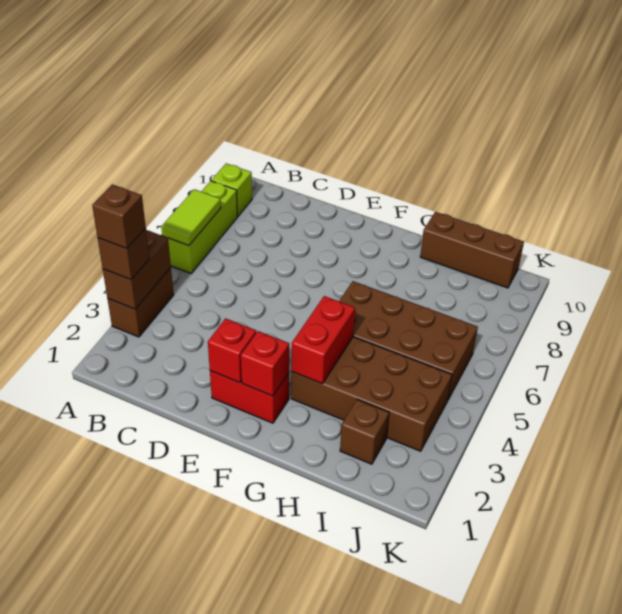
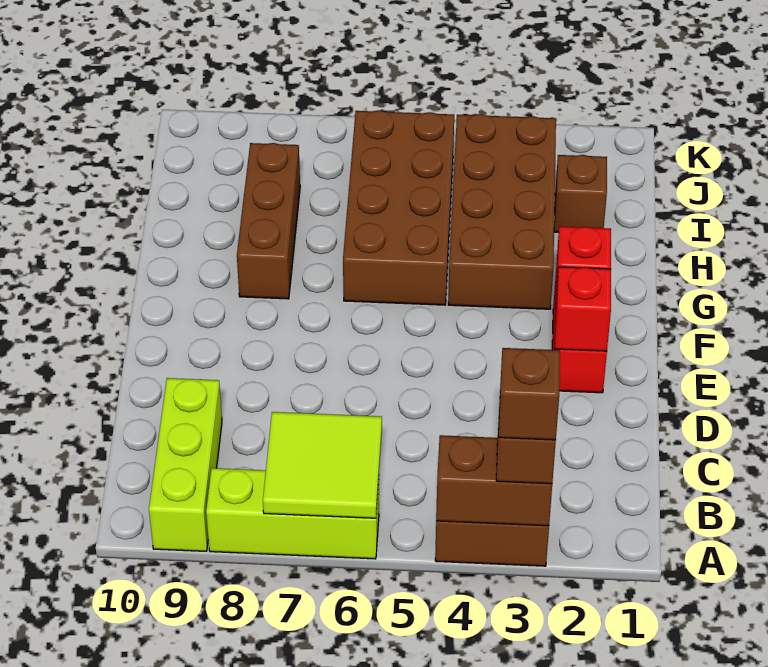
lime 1x2 tile [161,189,221,246] -> lime 2x2 tile [263,412,382,518]
lime 1x1 brick [211,163,252,216] -> lime 1x3 brick [149,378,222,551]
red 1x2 brick [291,296,355,384] -> none
brown 1x3 brick [420,212,524,288] -> brown 1x3 brick moved to [237,143,300,299]

